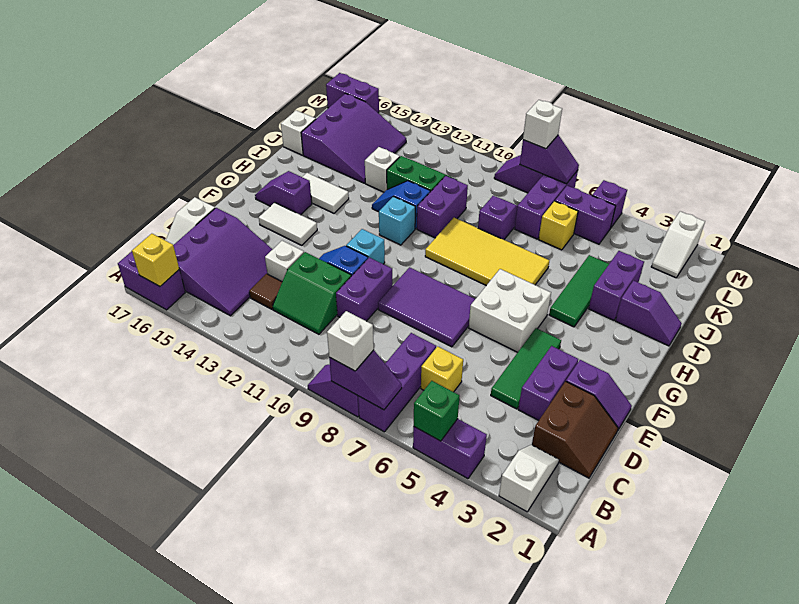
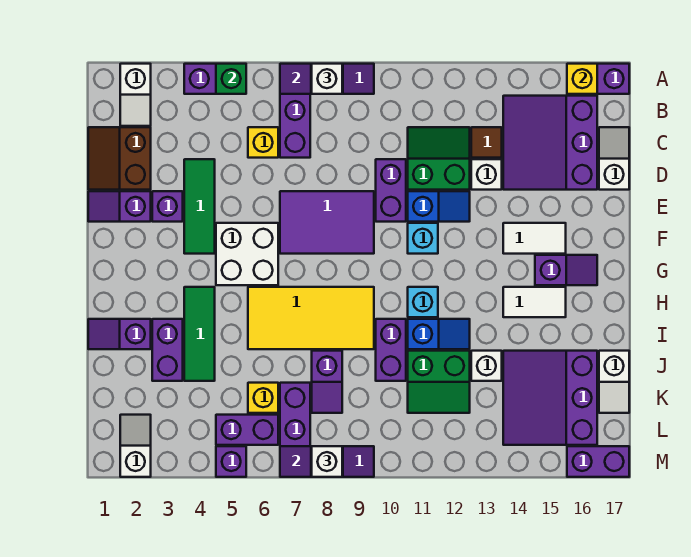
purple 1x2 brick [518,346,578,420] -> purple 1x1 brick [152,191,183,222]

